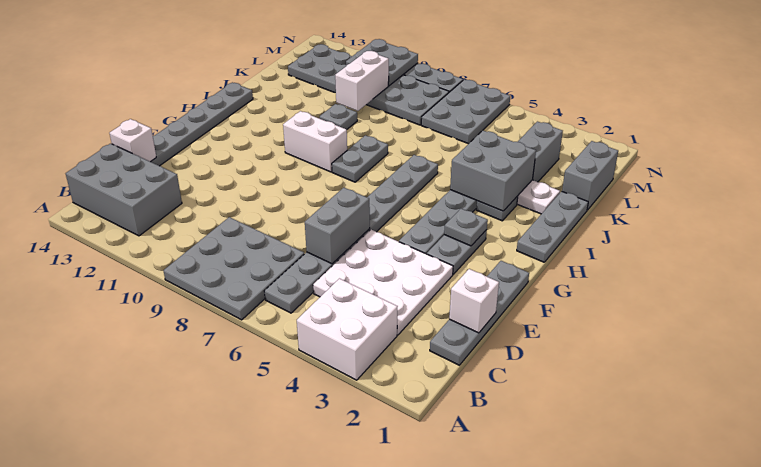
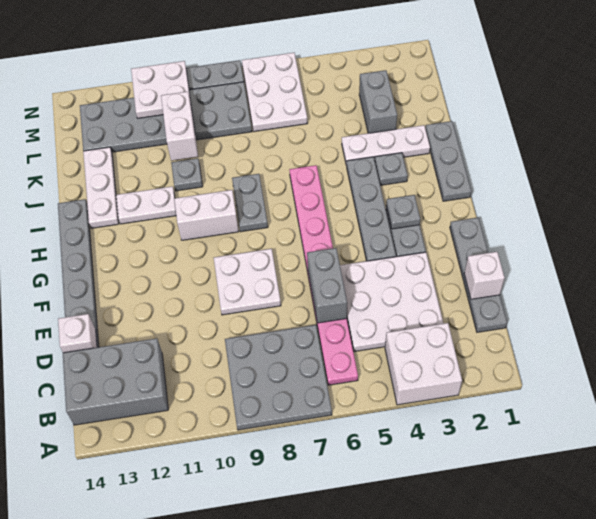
grey 1x8 plate [264,155,438,313] -> pink 1x8 plate [289,165,358,385]
none -> white 2x2 plate [214,249,281,315]
grey 2x2 brick [450,131,536,211] -> none
none -> white 1x2 plate [116,186,176,224]
none -> white 1x3 plate [83,147,119,228]
grey 1x2 brick [562,141,618,210] -> none
grey 2x3 plate [421,80,510,144] -> white 2x3 plate [242,53,307,132]
grey 2x2 plate [346,39,418,86] -> white 2x2 plate [131,61,191,118]

